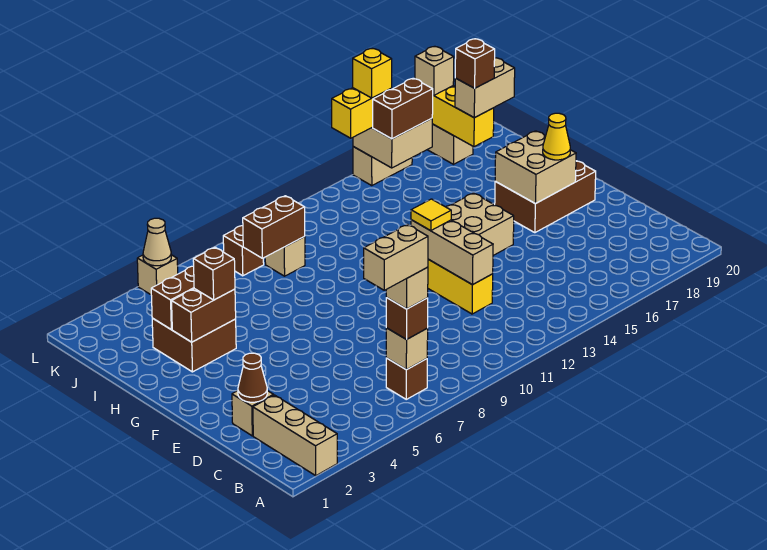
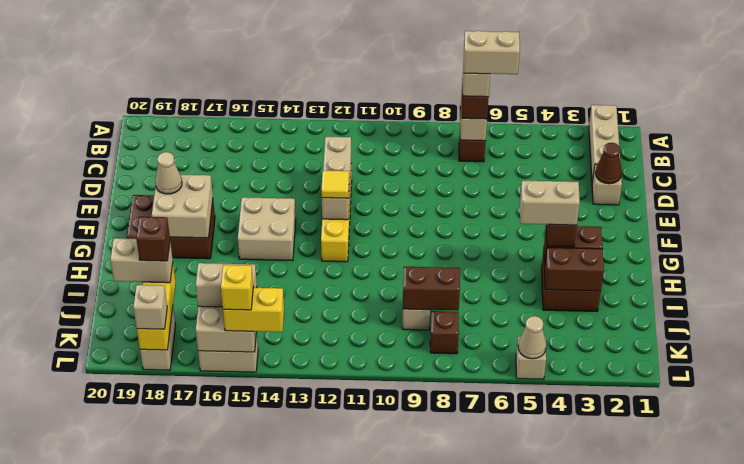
yellow 1x1 cone [543,113,570,160] -> tan 1x1 cone [155,152,182,194]
none -> tan 1x2 brick [520,181,580,225]
brown 1x2 brick [373,78,433,139] -> tan 1x2 brick [196,263,257,307]

